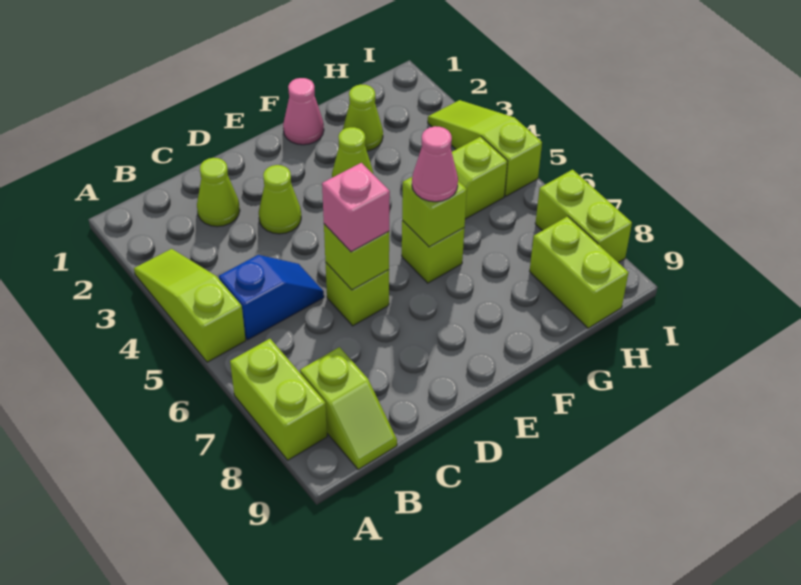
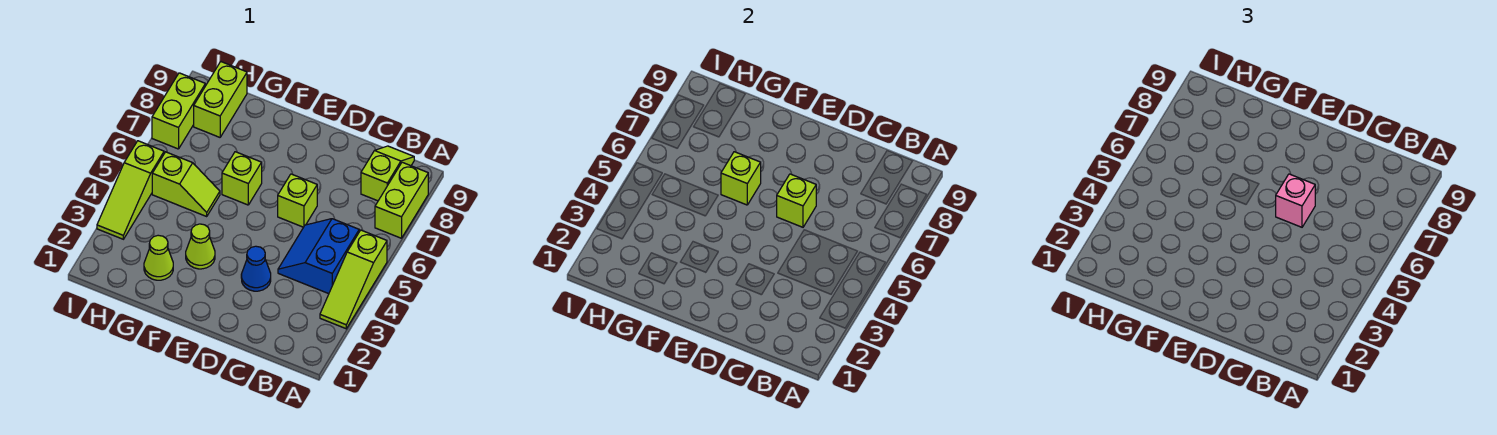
blue 1x2 slope [219,255,324,340] -> blue 2x2 slope [278,219,359,294]
lime 1x1 cone [197,158,240,227] -> none
lime 1x1 cone [259,165,301,234] -> blue 1x1 cone [241,246,271,291]
pink 1x1 cone [283,78,324,145] -> none
pink 1x1 cone [412,126,458,202] -> none

